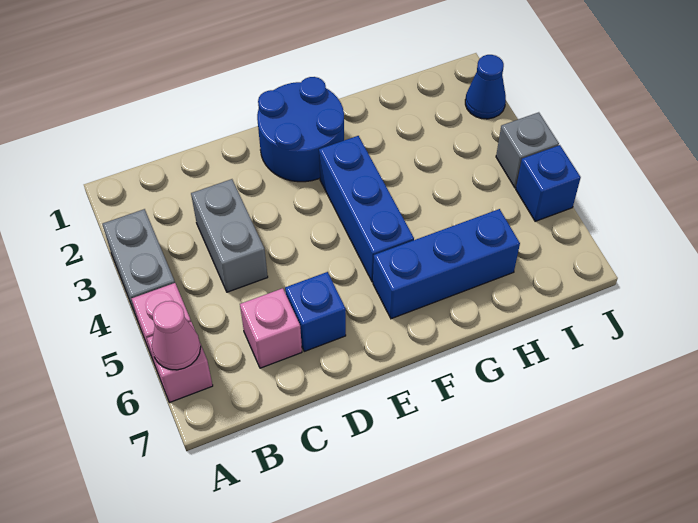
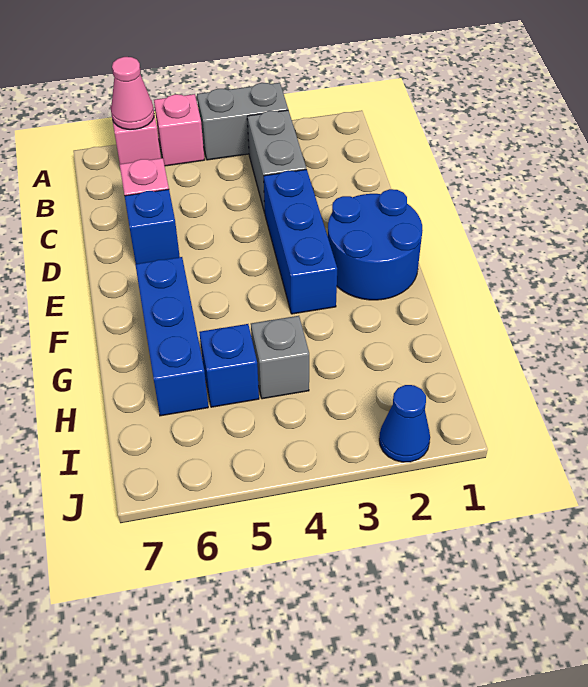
grey 1x2 brick [191,179,268,292] -> grey 1x2 brick turned to [247,110,306,213]
blue 1x3 brick [319,136,414,282] -> blue 1x3 brick turned to [264,169,337,314]
grey 1x1 brick [496,112,559,188] -> grey 1x1 brick moved to [251,316,309,399]
blue 1x1 brick [516,145,581,221] -> blue 1x1 brick moved to [199,324,259,407]

